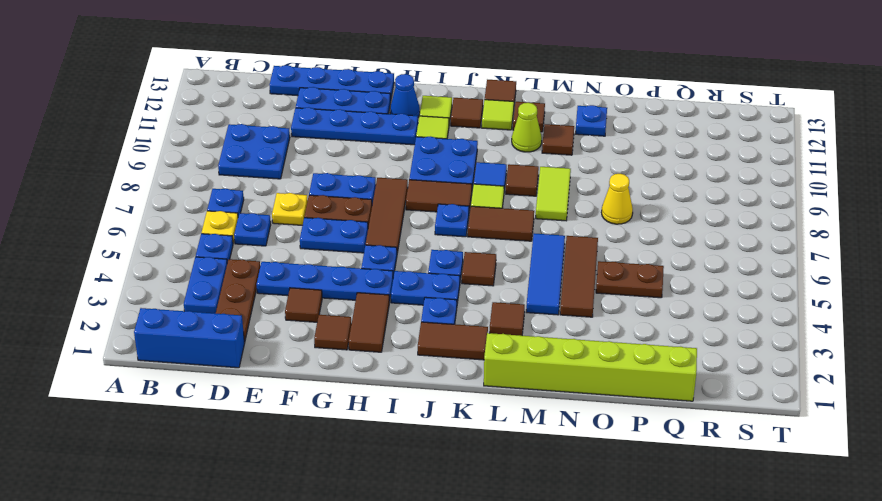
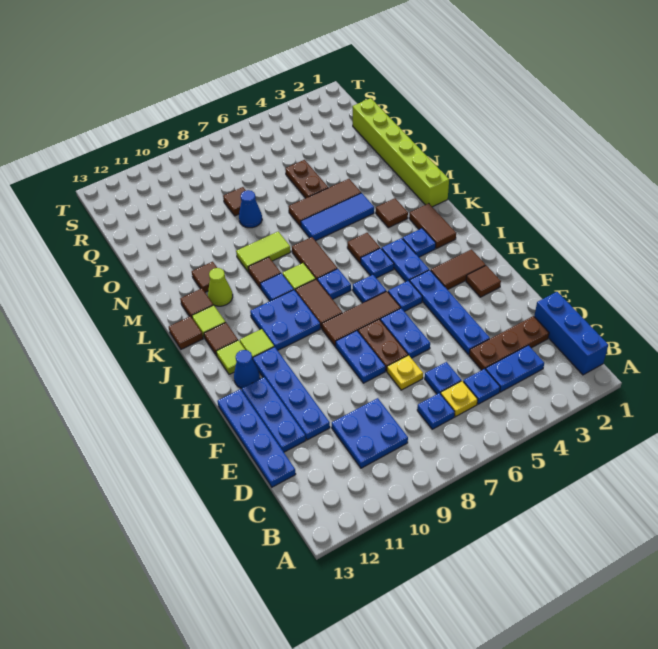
brown 1x1 tile [285,288,322,322] -> brown 1x1 tile moved to [223,187,246,216]
blue 1x1 plate [575,105,607,136] -> blue 1x1 plate moved to [353,275,386,303]
yellow 1x1 cone [601,174,633,224] -> blue 1x1 cone [239,190,262,228]

